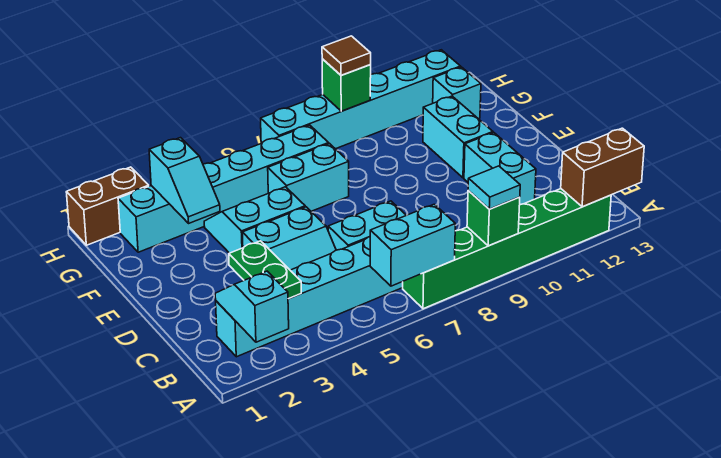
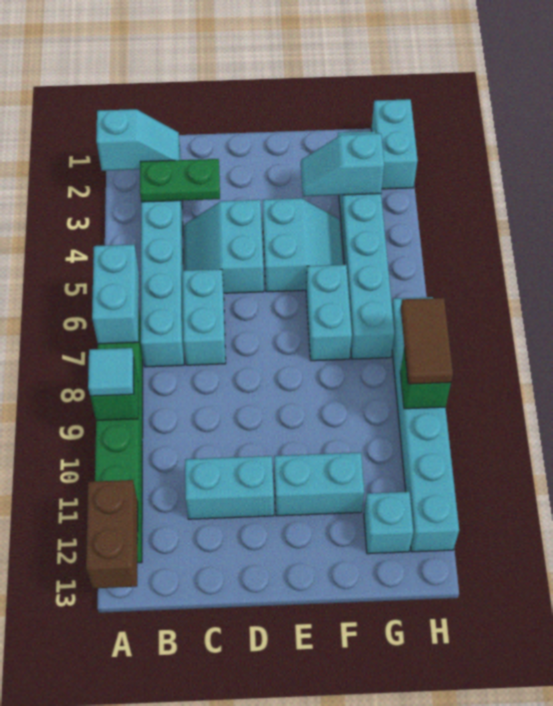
brown 1x2 brick [66,167,149,245] -> cyan 1x2 brick [371,99,418,189]
brown 1x1 tile [322,36,371,75] -> brown 1x2 tile [401,298,453,384]

